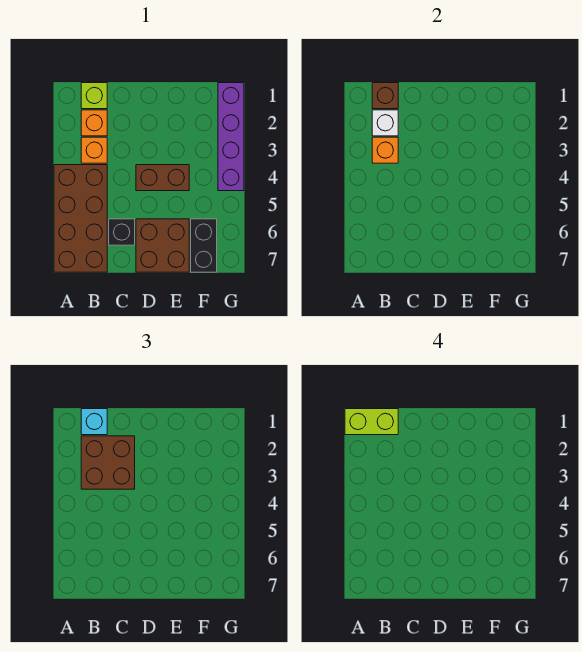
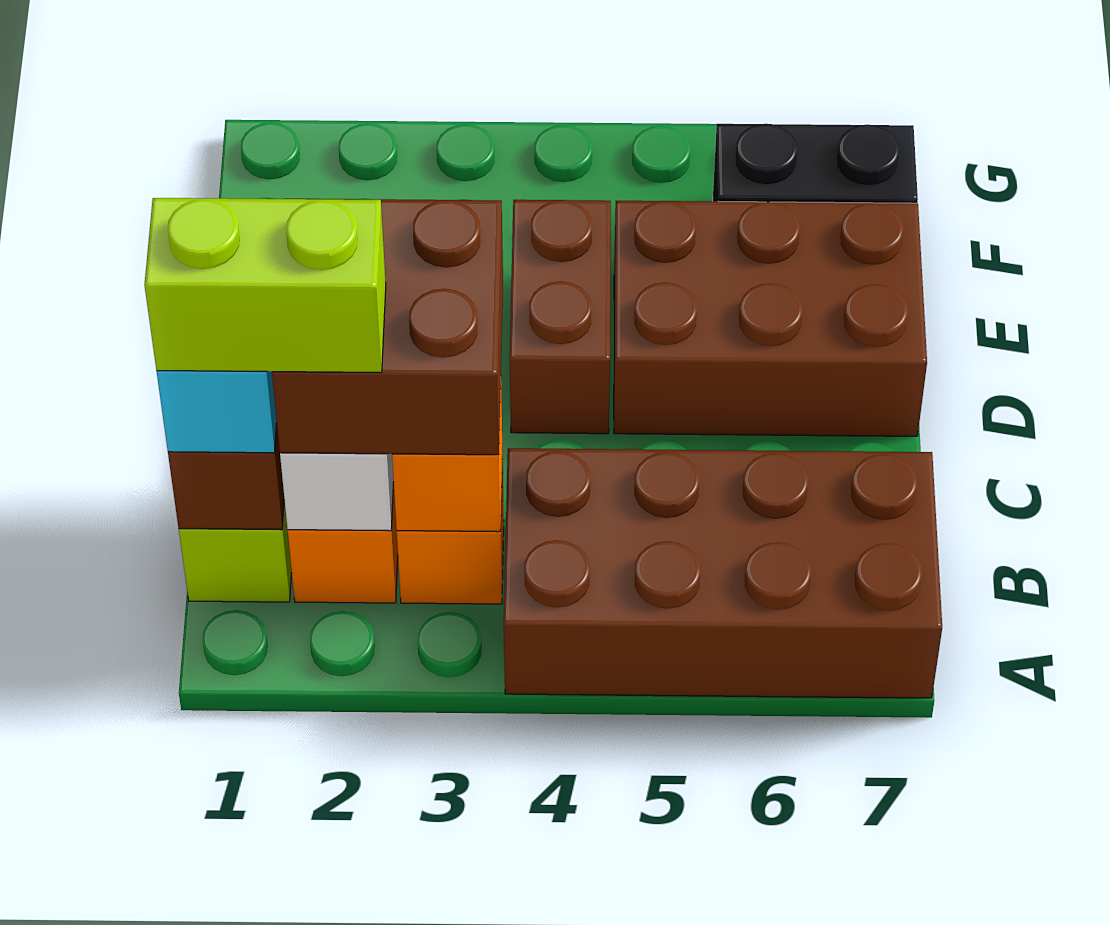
lime 1x2 brick [345,409,398,435] -> lime 1x2 brick turned to [144,198,386,373]
black 1x1 brick [109,219,135,245] -> none
brown 2x2 brick [136,219,189,272] -> brown 2x3 brick [614,201,927,436]
purple 1x4 brick [218,83,244,191] -> none

